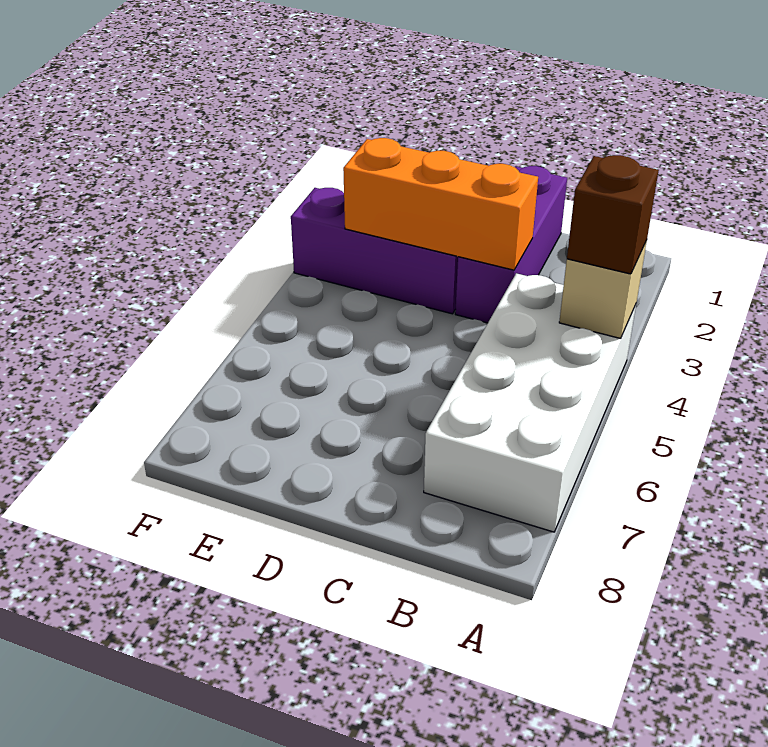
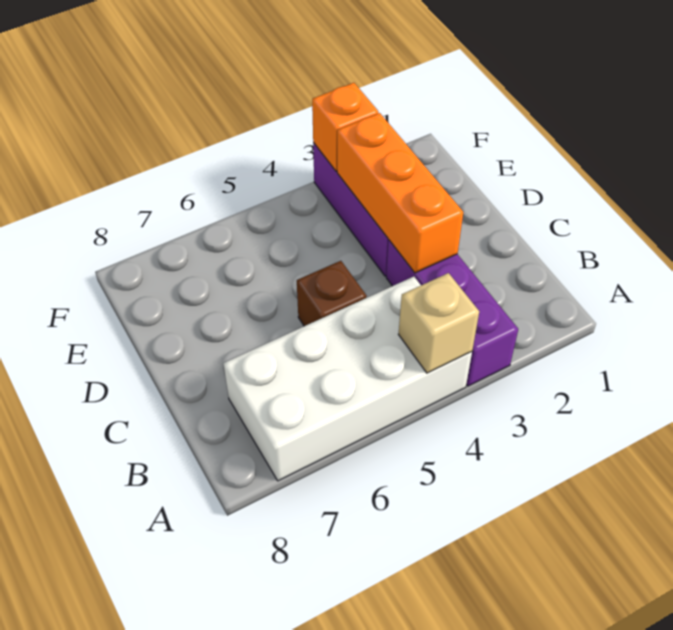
brown 1x1 brick [567,155,659,274] -> brown 1x1 brick moved to [297,261,367,326]
purple 1x3 brick [455,166,567,323] -> purple 1x3 brick turned to [386,240,518,386]
none -> orange 1x1 brick [312,83,378,171]

